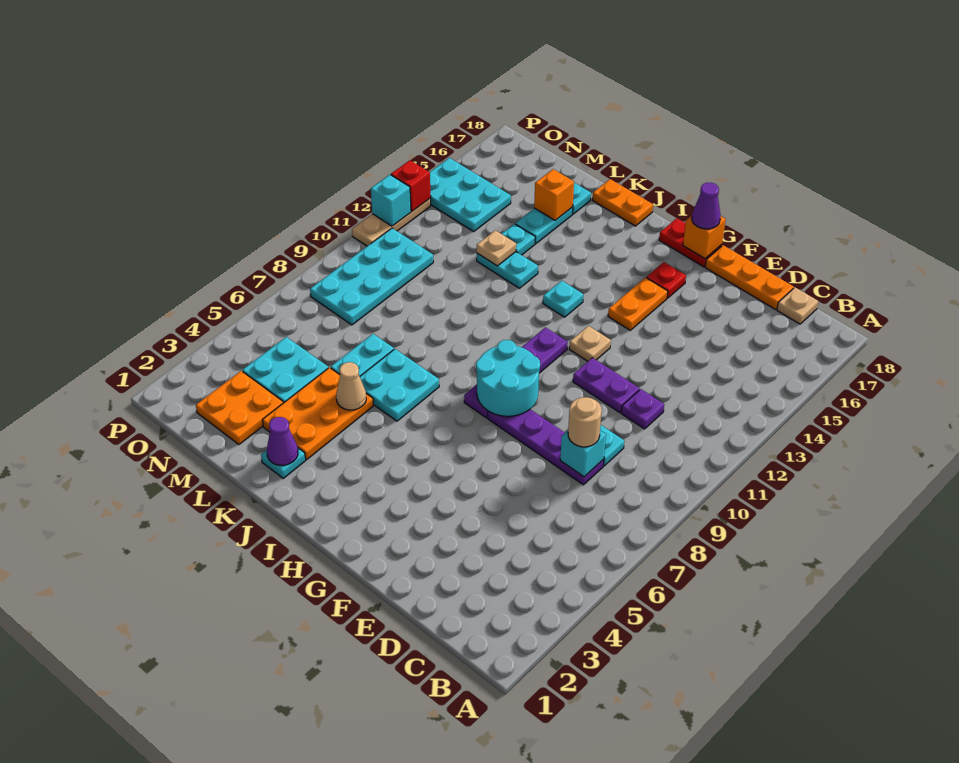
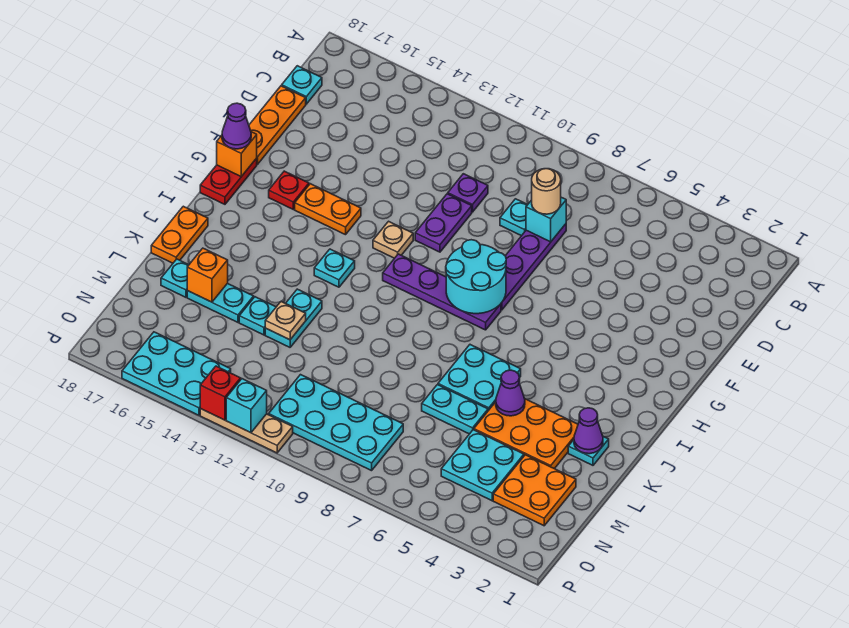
tan 1x1 plate [777,287,818,324] -> cyan 1x1 plate [282,66,322,104]
tan 1x1 cone [336,362,366,410] -> purple 1x1 cone [496,370,525,416]
cyan 2x3 plate [430,158,511,232] -> cyan 2x3 plate turned to [122,332,231,415]

